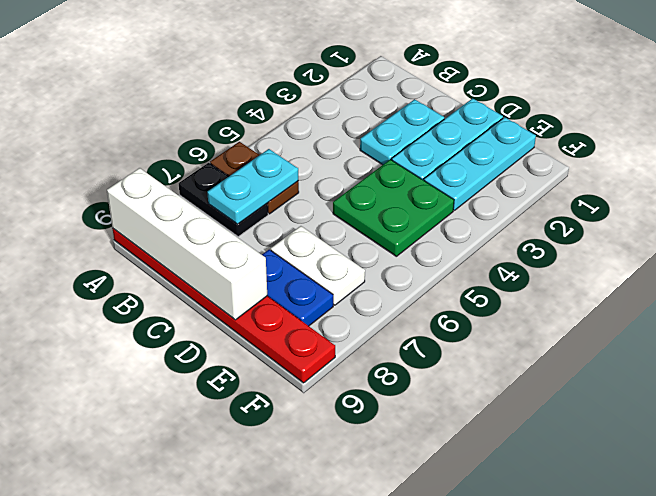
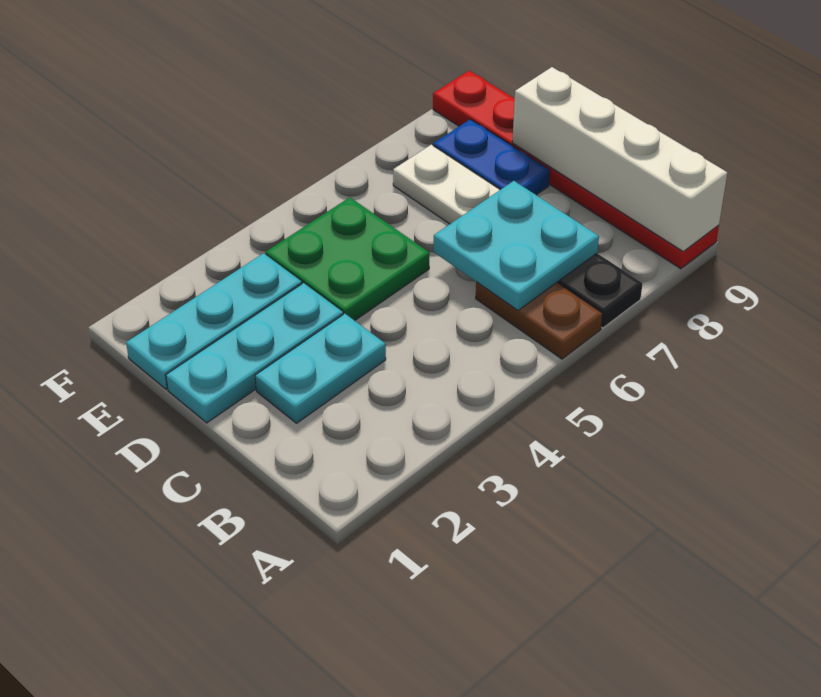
cyan 1x2 plate [207,149,298,224] -> cyan 2x2 plate [433,181,599,310]

